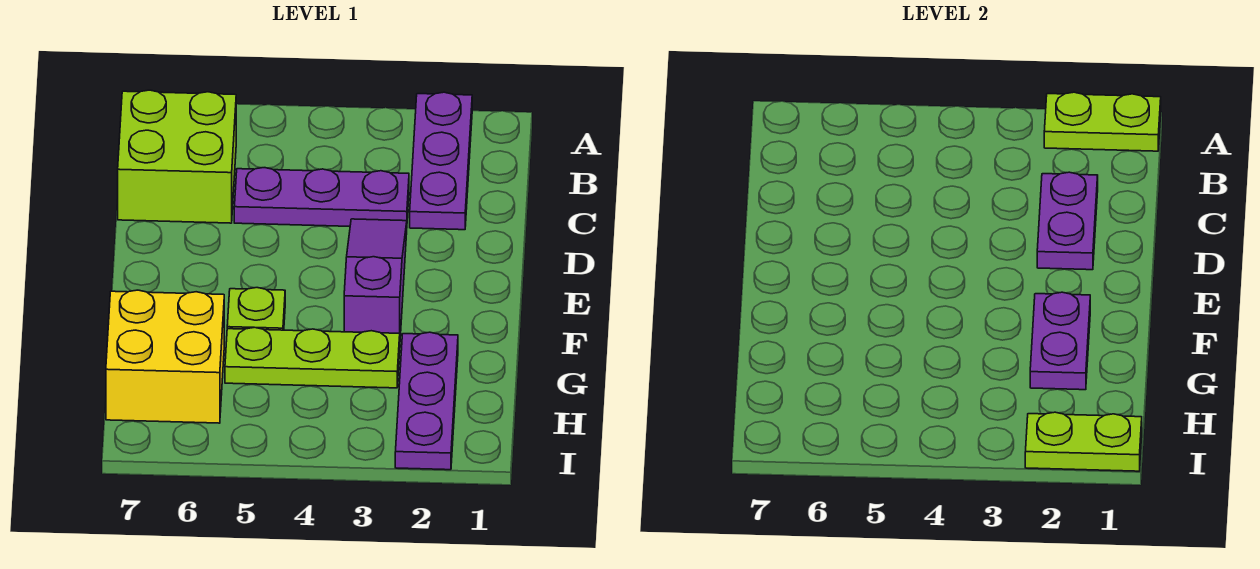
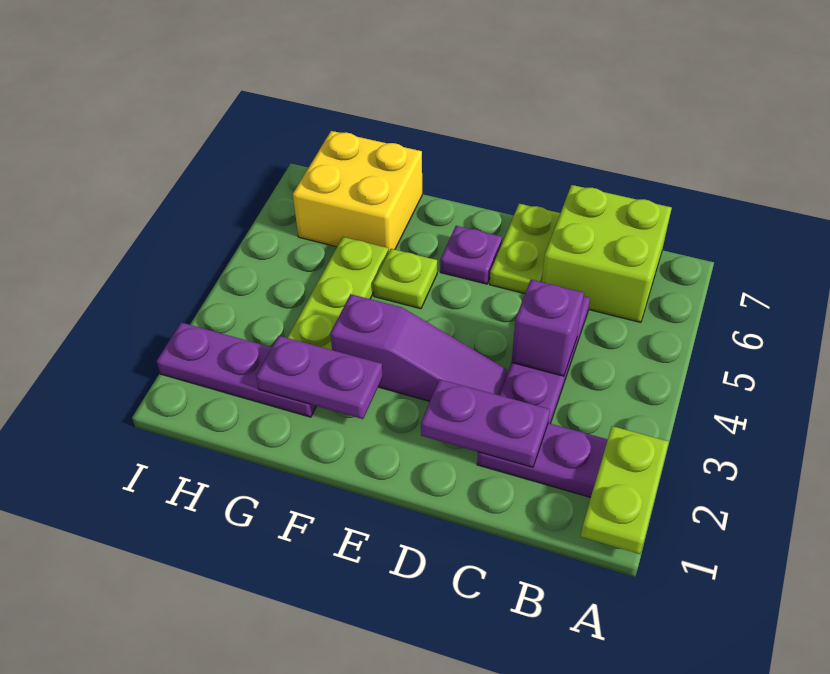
none -> purple 1x1 brick [512,280,584,376]
none -> purple 1x1 plate [440,226,502,284]
lime 1x2 plate [1025,412,1142,471] -> lime 1x2 plate moved to [490,204,560,294]

